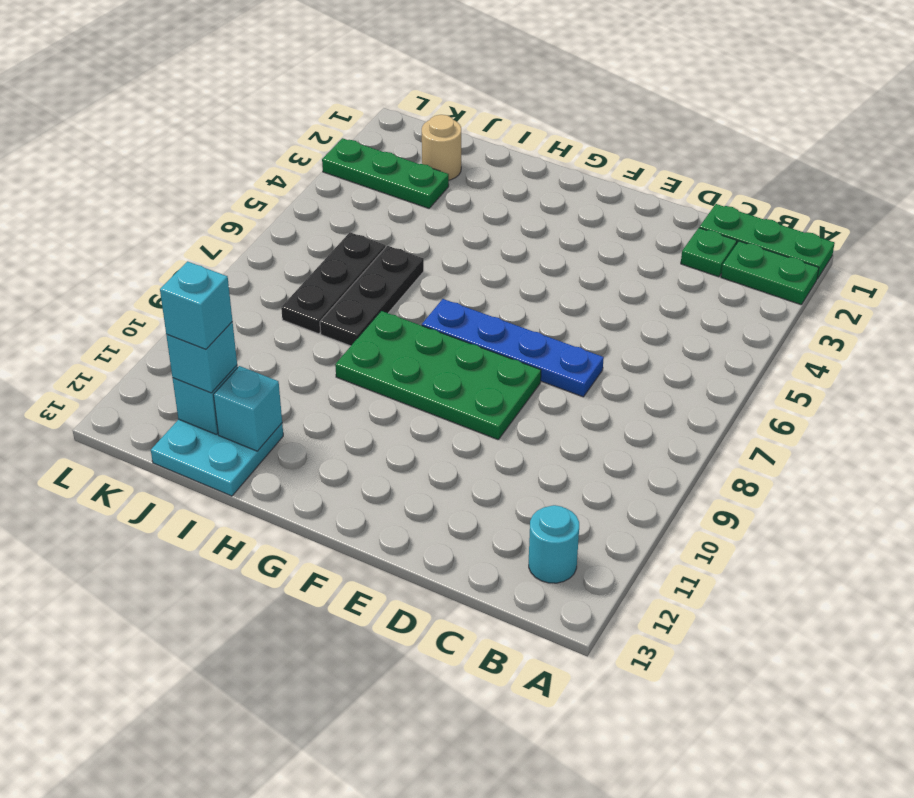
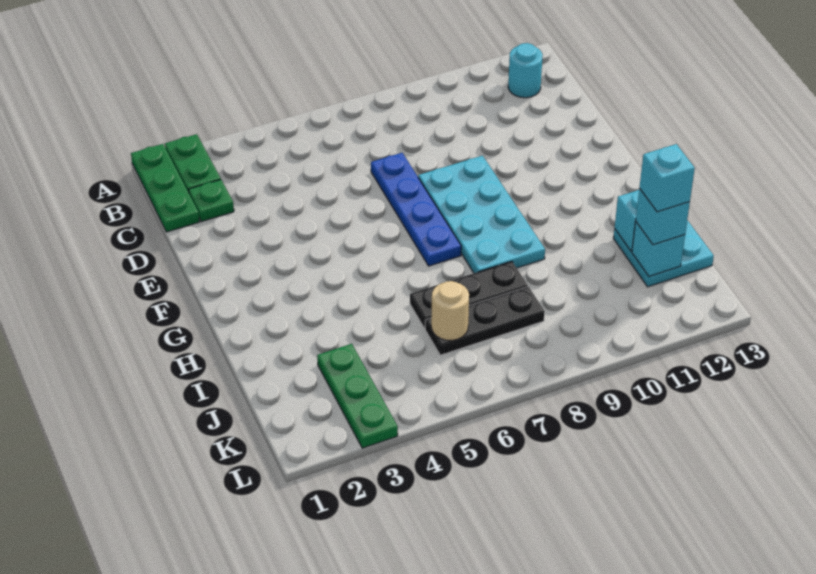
green 2x4 plate [335,311,541,440] -> cyan 2x4 plate [418,156,545,273]
tan 1x1 round brick [422,115,461,180] -> tan 1x1 round brick moved to [431,281,469,341]

